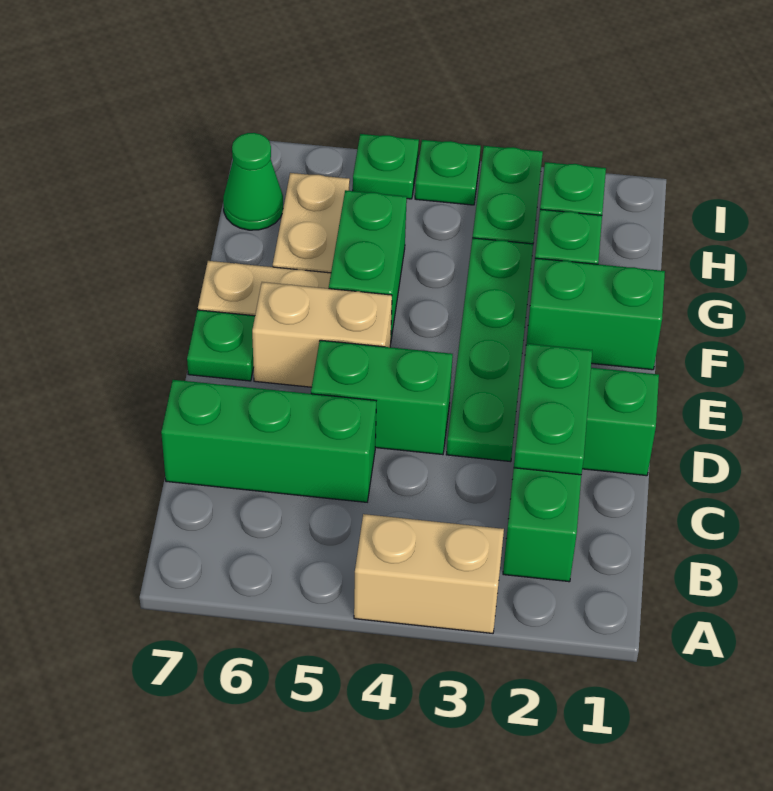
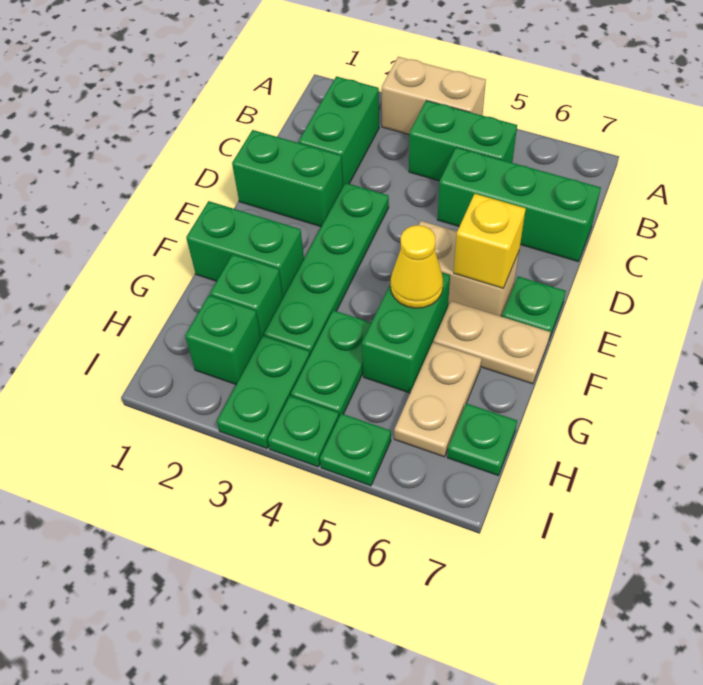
green 1x2 plate [514,343,592,475] -> green 1x2 plate moved to [291,310,371,416]
green 1x2 brick [311,340,453,455] -> green 1x2 brick moved to [409,101,517,181]
none -> yellow 1x1 brick [454,194,526,288]
none -> yellow 1x1 cone [391,225,443,308]
green 1x1 cone [223,133,283,230] -> green 1x1 plate [447,403,517,476]

